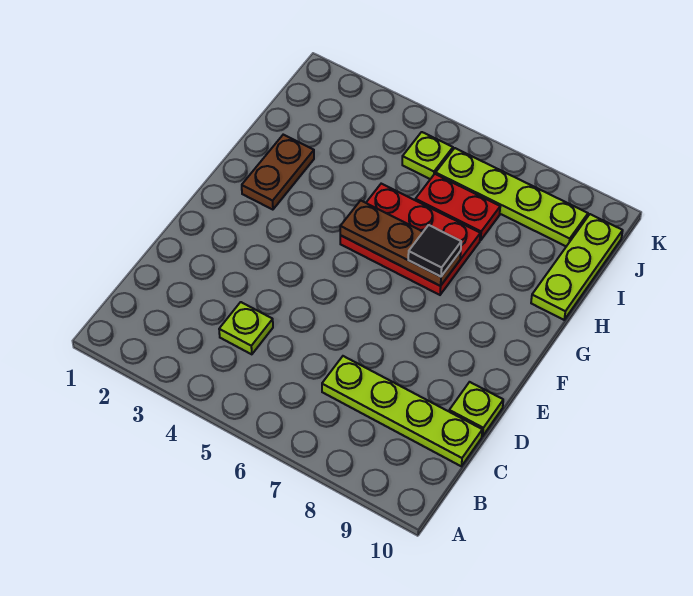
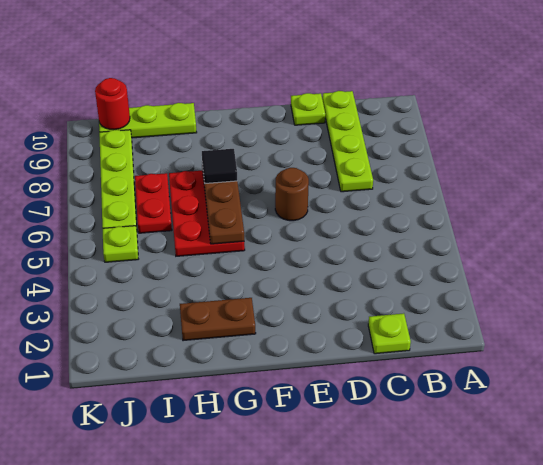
lime 1x1 plate [219,302,273,354] -> lime 1x1 plate moved to [368,313,411,354]
none -> brown 1x1 round brick [275,168,309,221]
none -> red 1x1 round brick [95,78,130,130]

